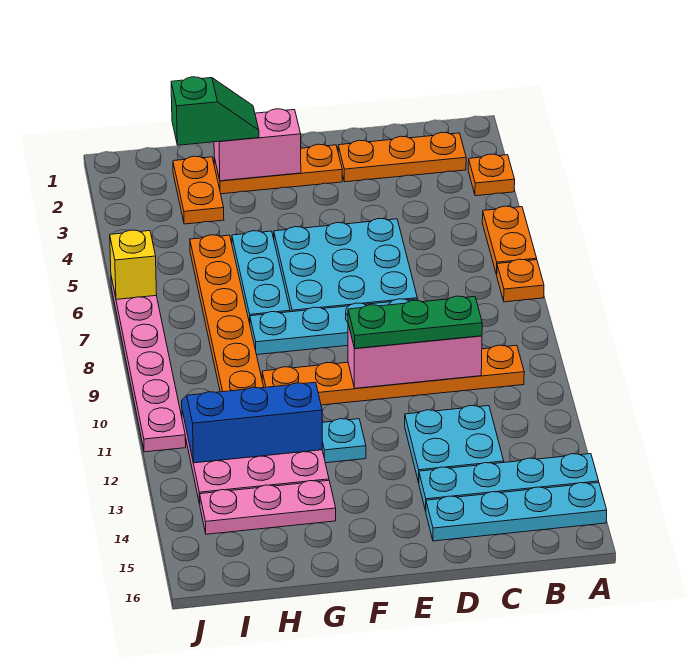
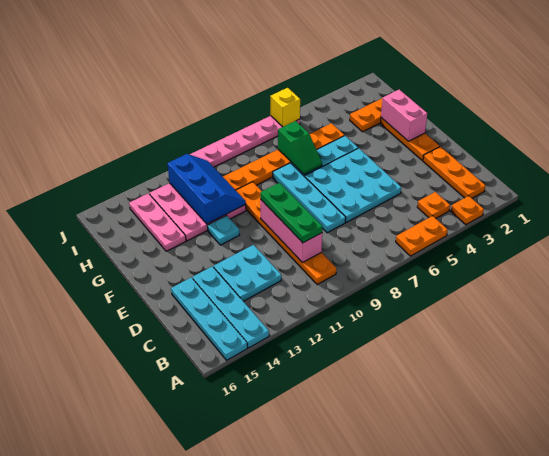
orange 1x1 plate [497,259,544,302] -> orange 1x1 plate moved to [417,192,450,218]
green 1x2 slope [171,77,259,145] -> green 1x2 slope moved to [278,121,322,175]

